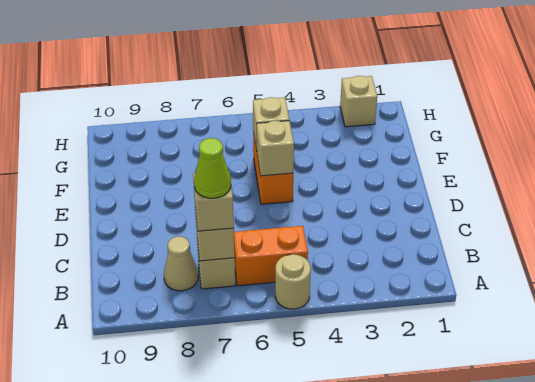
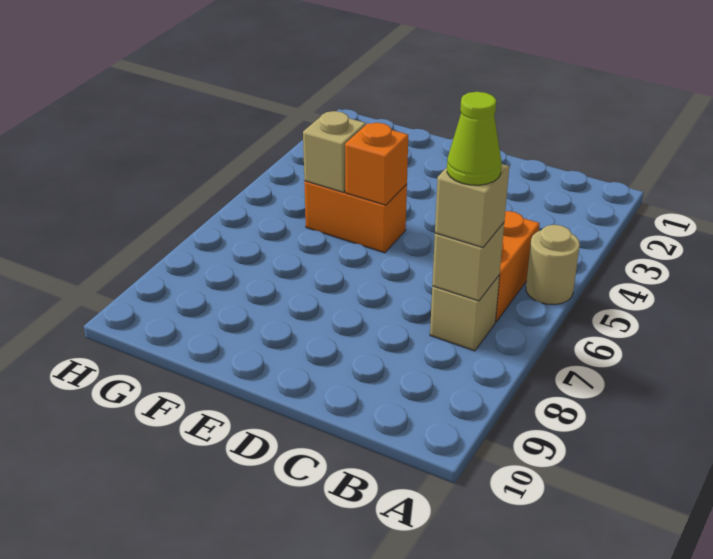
tan 1x1 cone [164,236,198,291] -> none
tan 1x1 brick [257,121,294,176] -> orange 1x1 brick [345,123,408,205]
tan 1x1 brick [340,76,377,127] -> none

